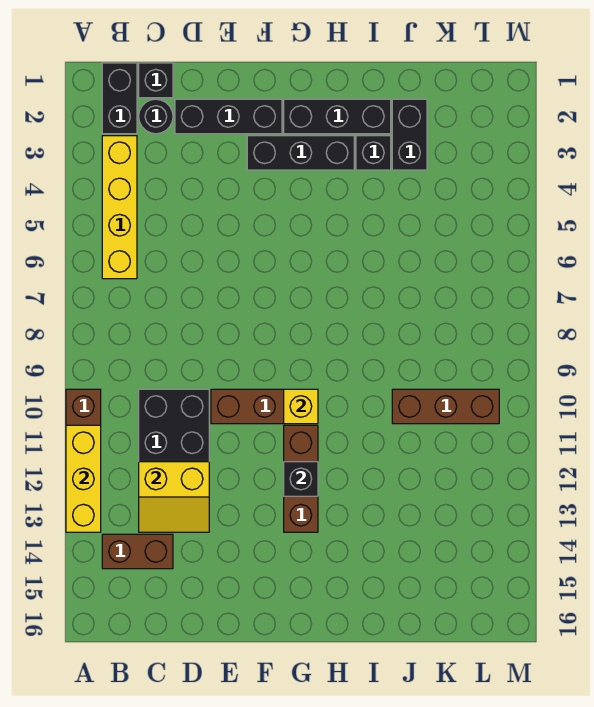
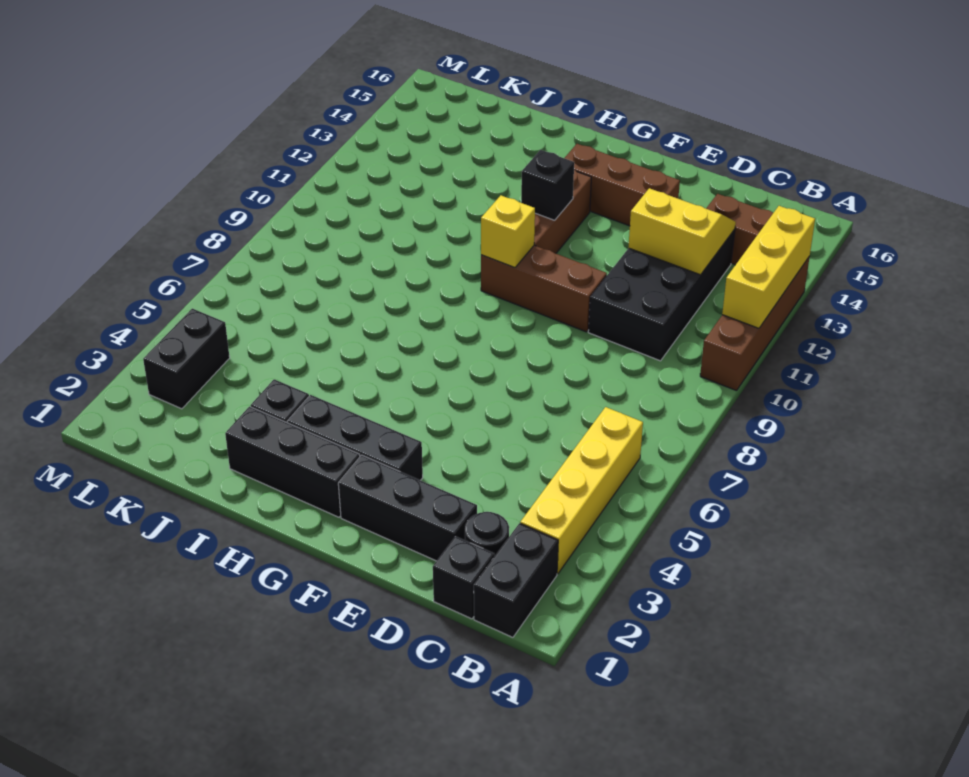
black 1x2 brick [392,99,427,170] -> black 1x2 brick moved to [143,309,230,409]
brown 1x3 brick [392,389,499,424] -> brown 1x3 brick moved to [565,144,680,226]

